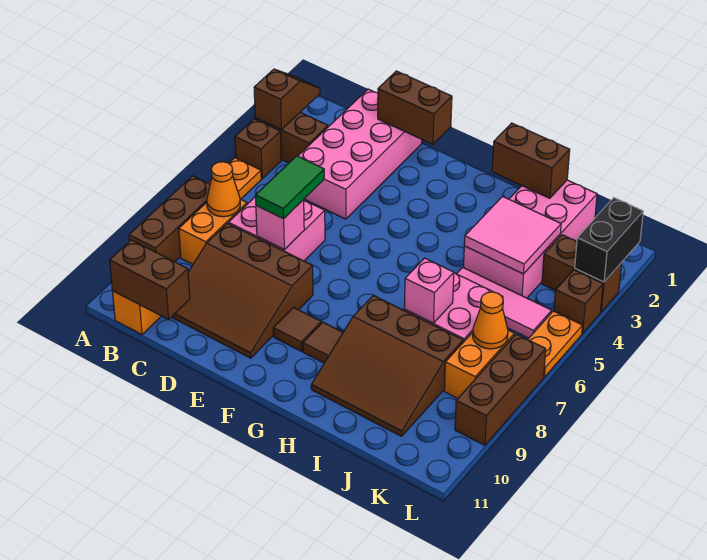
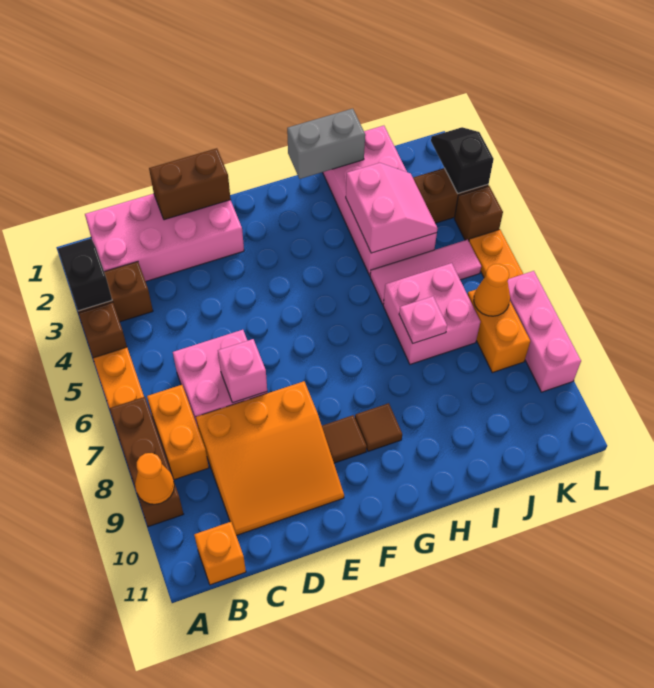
brown 1x2 slope [254,69,320,130] -> black 1x2 slope [58,238,112,311]
orange 1x1 cone [207,162,240,217] -> orange 1x1 cone moved to [135,453,174,504]
brown 1x2 brick [110,240,190,320] -> none
pink 2x4 brick [298,89,422,219] -> pink 2x4 brick turned to [85,194,244,282]
brown 3x3 slope [172,223,313,358] -> orange 3x3 slope [196,381,344,535]
green 1x2 tile [255,156,324,219] -> none
brown 1x2 brick [492,123,570,198] -> grey 1x2 brick [287,109,365,179]
brown 3x3 slope [311,296,463,436] -> none
pink 2x2 tile [464,196,561,274] -> pink 2x2 slope [346,163,438,253]
pink 1x1 brick [404,258,454,323] -> pink 1x1 plate [399,296,447,343]
black 1x2 brick [575,198,643,282] -> black 1x2 slope [431,127,494,193]
brown 1x3 brick [455,334,546,445] -> pink 1x3 brick [508,271,581,392]

